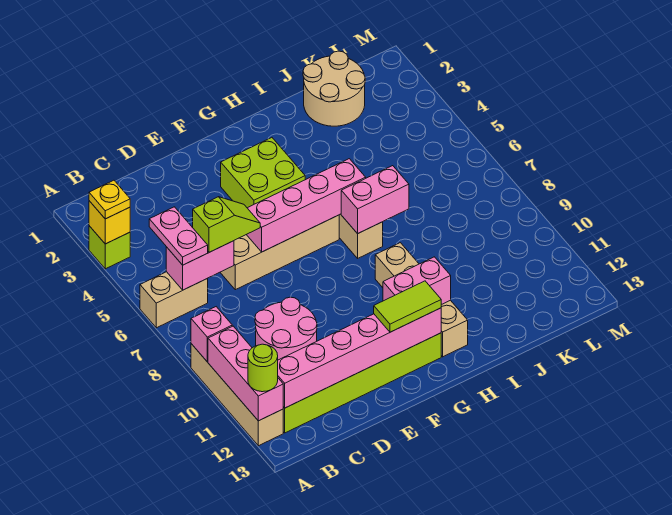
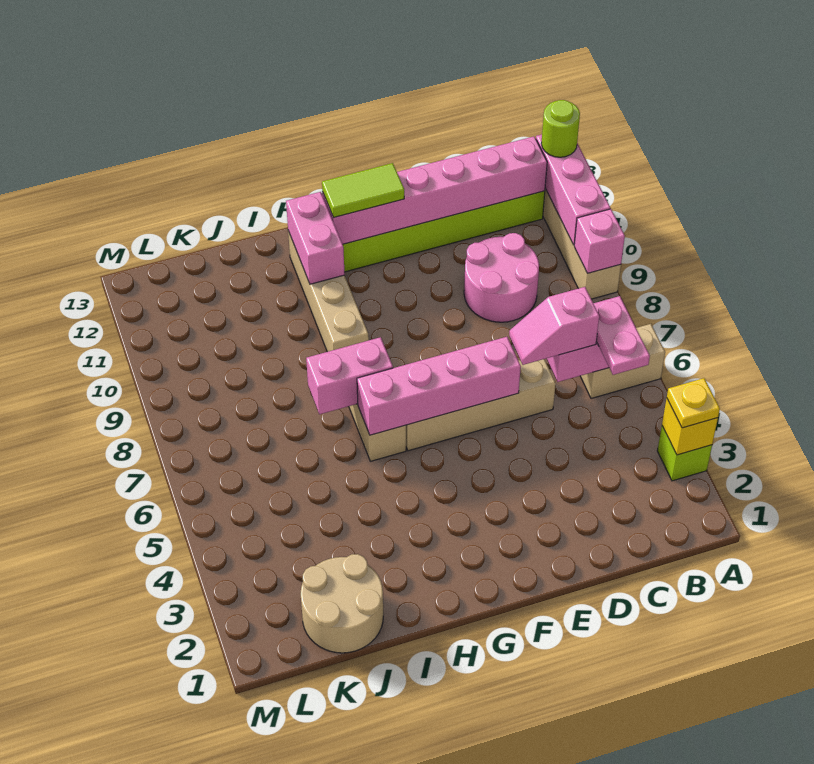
lime 1x2 slope [193,197,260,252] -> pink 1x2 slope [509,287,599,365]
lime 2x2 brick [221,138,305,208] -> none
pink 1x2 brick [383,257,451,305] -> pink 1x2 brick turned to [286,192,345,284]

